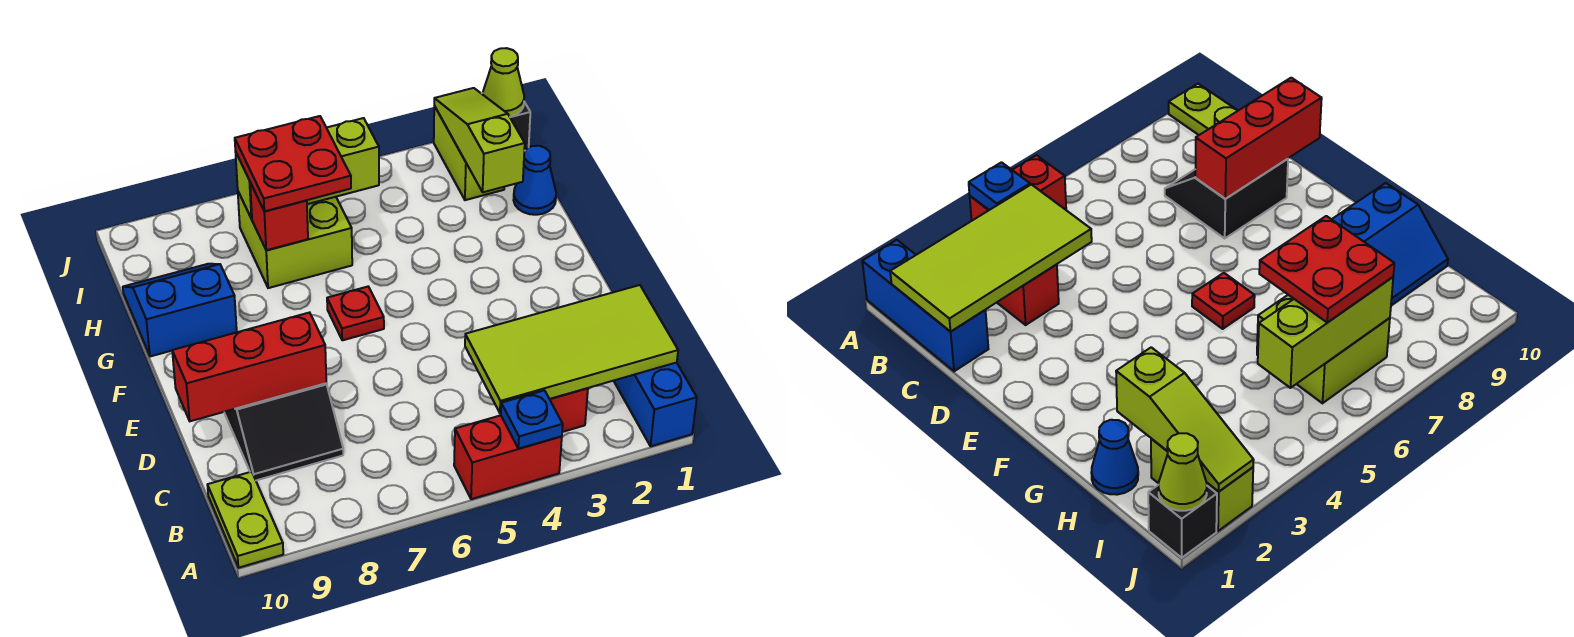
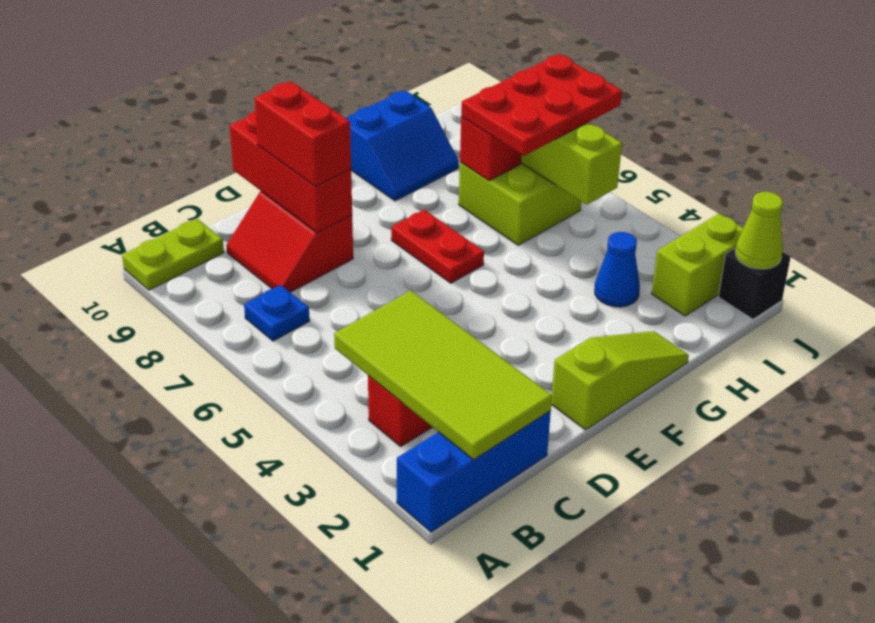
red 1x2 brick [454,415,562,499] -> red 1x2 brick moved to [254,81,351,186]
blue 1x1 plate [501,390,563,449] -> blue 1x1 plate moved to [244,285,310,341]
black 2x2 slope [224,383,343,480] -> red 2x2 slope [226,191,353,292]
red 1x1 plate [327,287,384,340] -> red 1x2 plate [391,210,484,283]
blue 2x2 slope [123,264,237,356] -> blue 2x2 slope turned to [346,90,459,201]
blue 1x1 cone [514,146,556,215] -> blue 1x1 cone moved to [595,232,640,307]
lime 1x3 slope [434,88,525,192] -> lime 1x3 slope moved to [551,331,689,430]
red 2x2 plate [235,116,351,211] -> red 2x3 plate [461,54,622,156]

